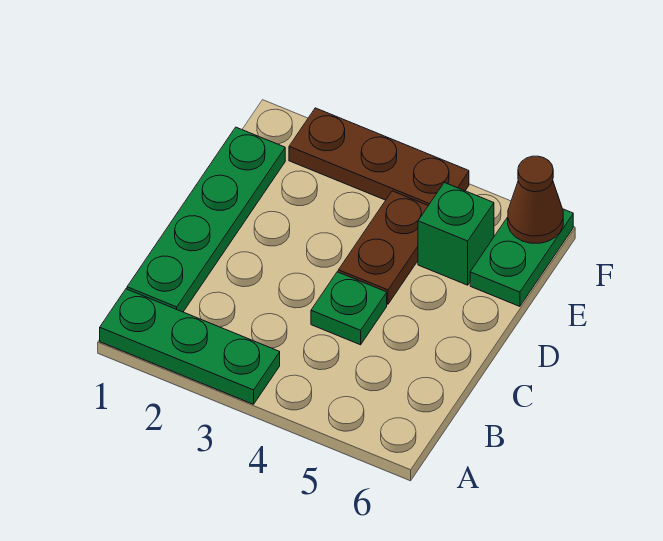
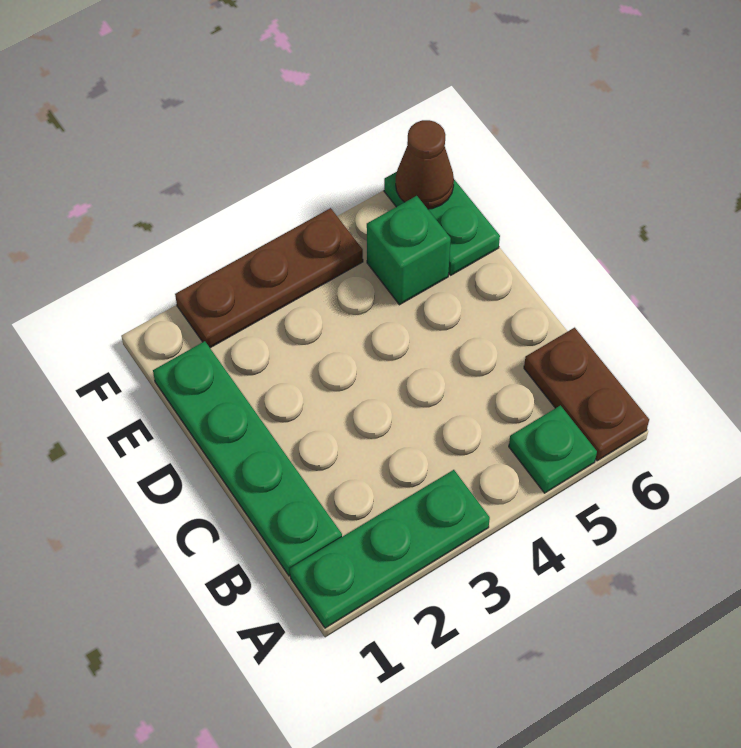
green 1x1 plate [311,272,387,345] -> green 1x1 plate moved to [509,405,597,493]
brown 1x2 plate [338,191,428,304] -> brown 1x2 plate moved to [524,328,649,461]

